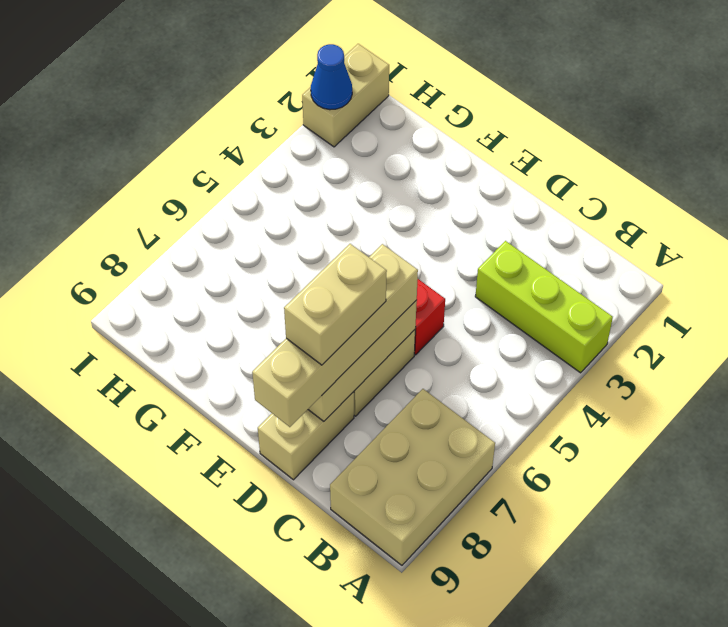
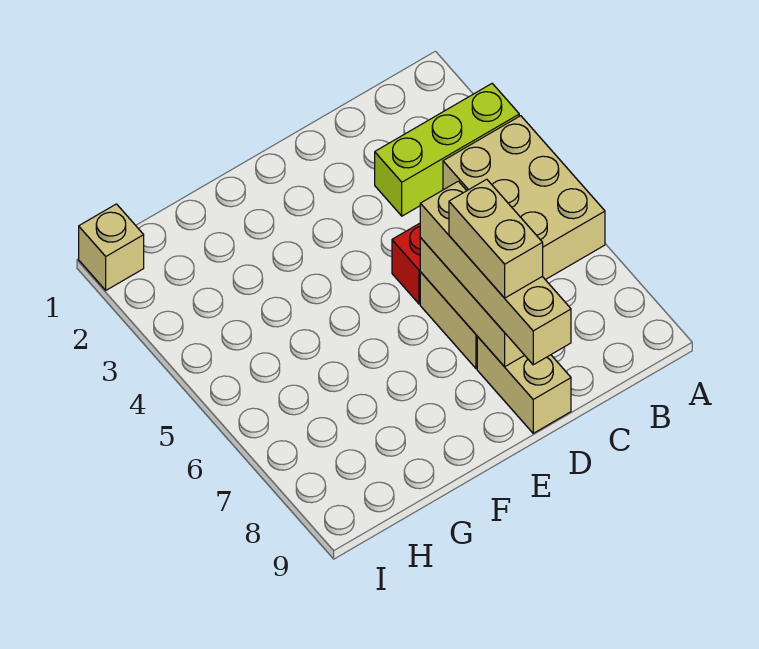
tan 2x3 brick [330,389,495,565] -> tan 2x3 brick moved to [443,116,605,280]
tan 1x2 brick [302,44,389,147] -> tan 1x1 brick [79,204,144,290]
blue 1x1 cone [311,44,352,110] -> none

